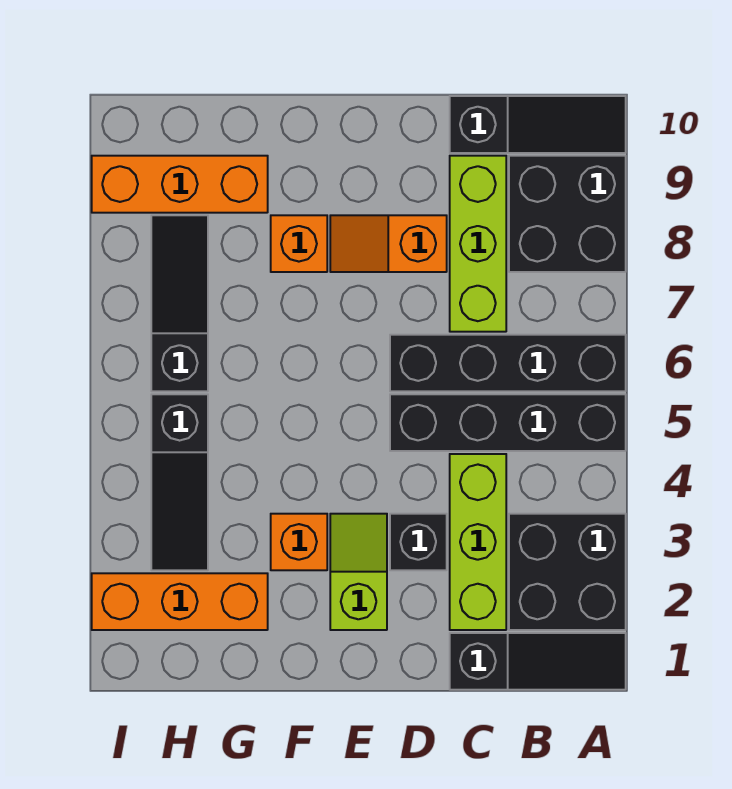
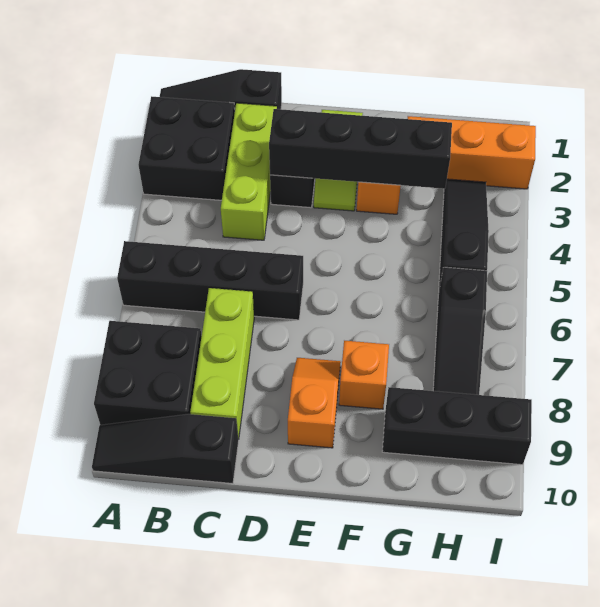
black 1x4 brick [390,394,626,451] -> black 1x4 brick moved to [269,109,452,189]
orange 1x2 slope [330,215,447,272] -> orange 1x2 slope turned to [288,358,341,448]
orange 1x3 brick [92,156,268,213] -> black 1x3 brick [382,387,532,465]

